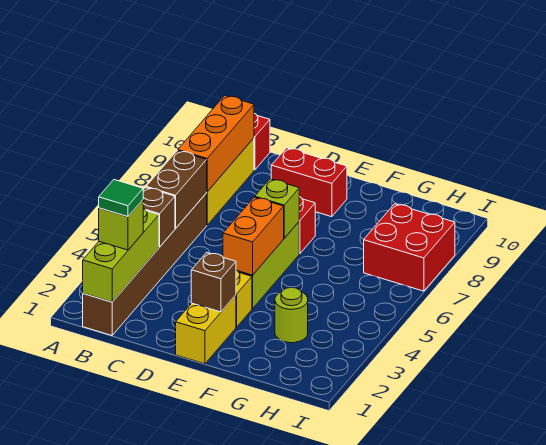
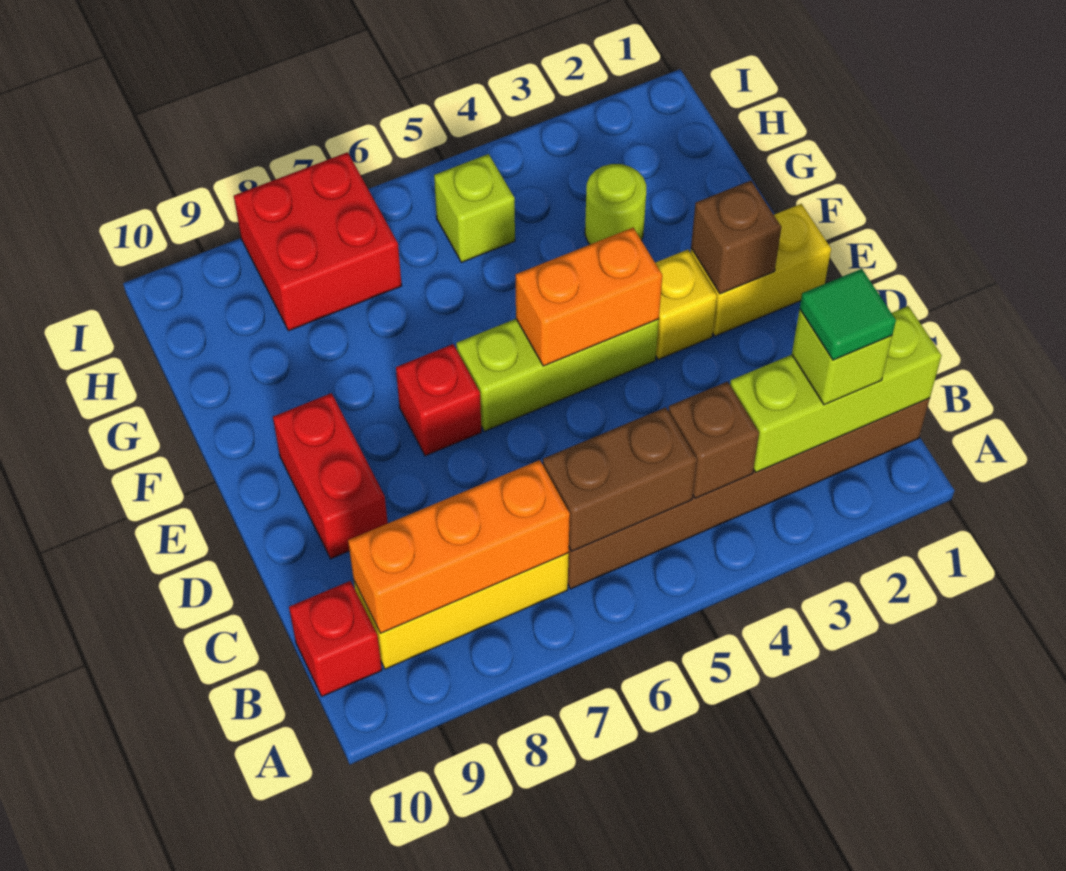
lime 1x1 brick [255,179,299,238] -> lime 1x1 brick moved to [434,154,515,262]

